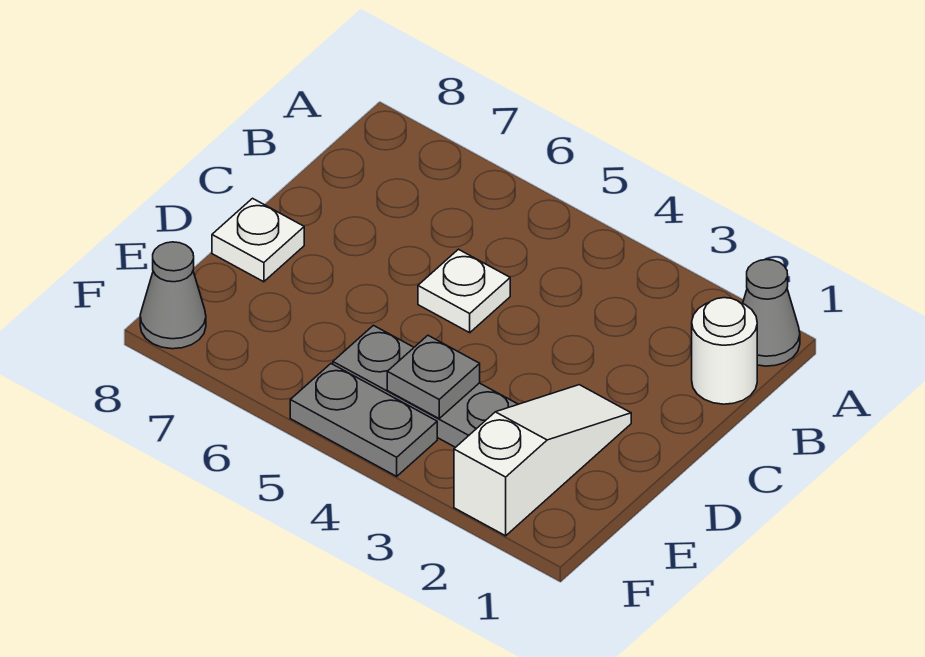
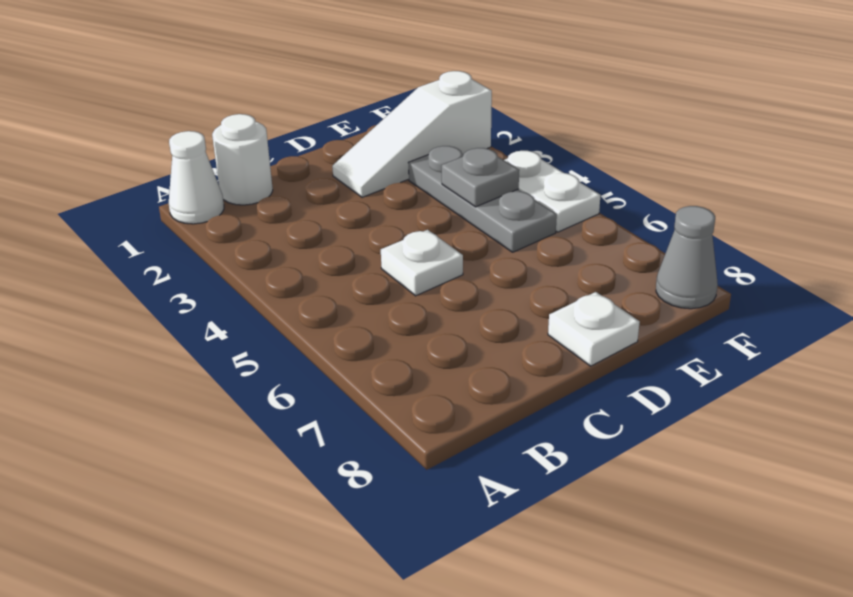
grey 1x1 cone [743,260,800,366] -> white 1x1 cone [169,131,224,224]
grey 1x2 plate [290,364,437,476] -> white 1x2 plate [504,151,601,232]

